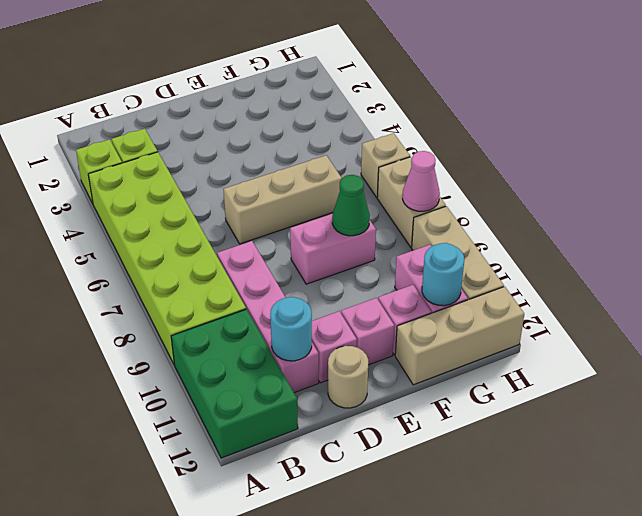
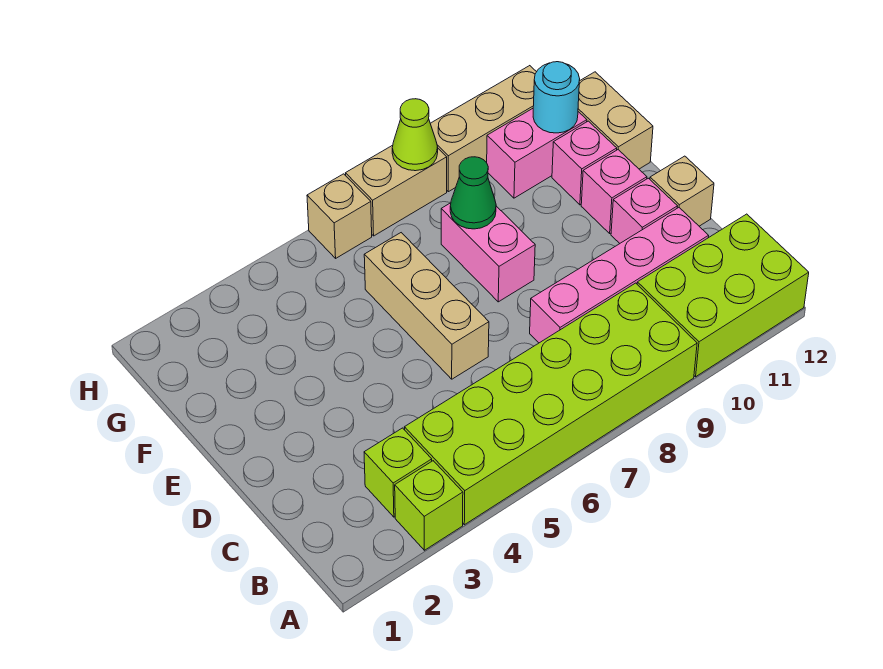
green 2x3 brick [171,309,298,458] -> lime 2x3 brick [637,214,809,377]
cyan 1x1 round brick [270,297,312,361] -> none
tan 1x1 round brick [328,346,368,408] -> tan 1x1 brick [650,156,714,226]
tan 1x3 brick [395,287,524,385] -> tan 1x2 brick [578,72,653,169]
pink 1x1 cone [403,151,440,211] -> lime 1x1 cone [392,99,438,171]

